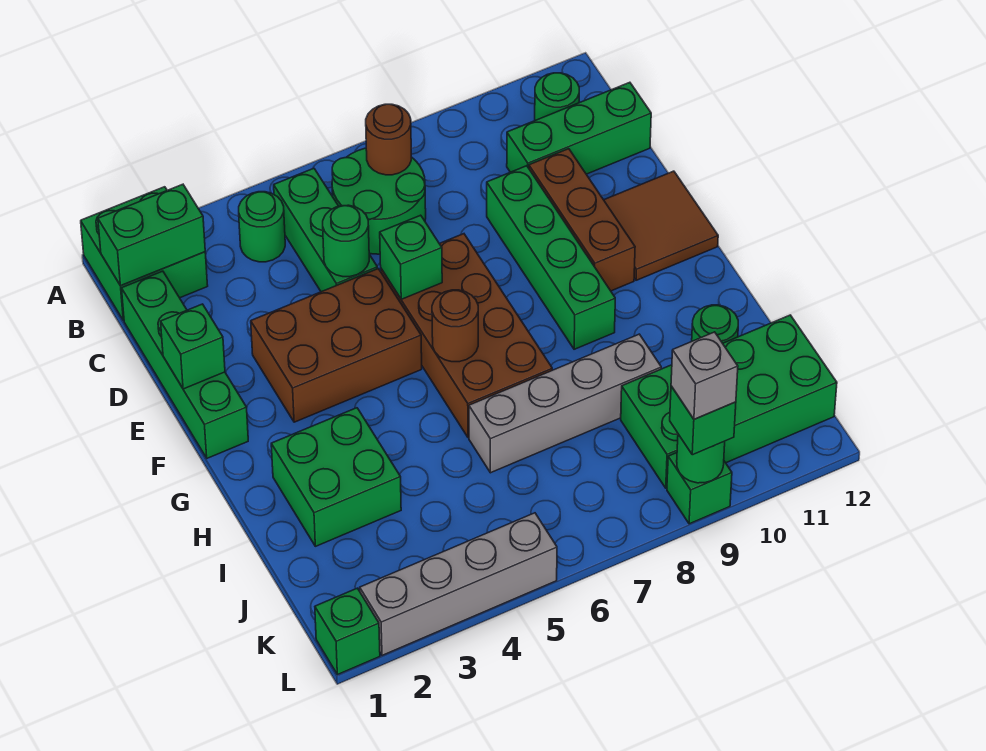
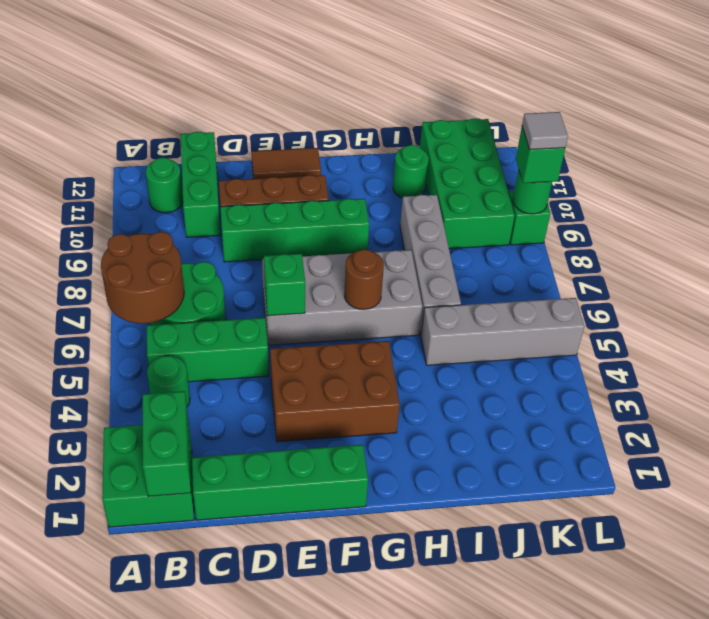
brown 1x1 round brick [366,104,411,175] -> brown 2x2 round brick [101,232,184,323]
green 1x1 round brick [323,205,369,277] -> none
green 1x1 brick [161,304,225,389] -> none
brown 2x3 brick [251,269,422,422] -> brown 2x3 brick turned to [270,341,400,442]
brown 2x4 brick [381,234,552,438] -> grey 2x4 brick [262,250,422,345]
brown 2x2 tile [604,171,718,280] -> brown 1x2 tile [252,148,321,179]
green 2x2 brick [271,408,401,546] -> none
green 1x1 brick [315,588,380,675] -> none
grey 1x4 brick [360,513,557,655] -> grey 1x4 brick turned to [421,298,585,365]
grey 1x1 brick [671,332,738,419] -> grey 1x1 tile [522,112,568,150]

